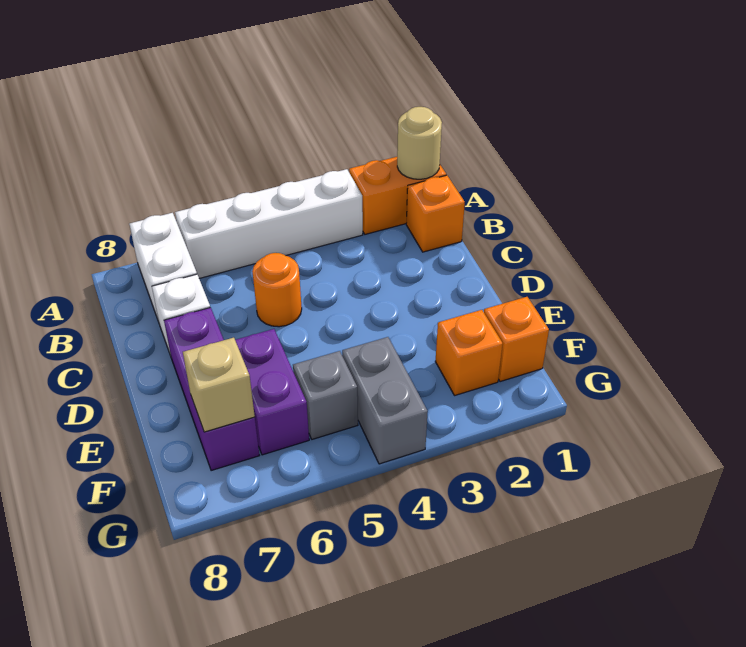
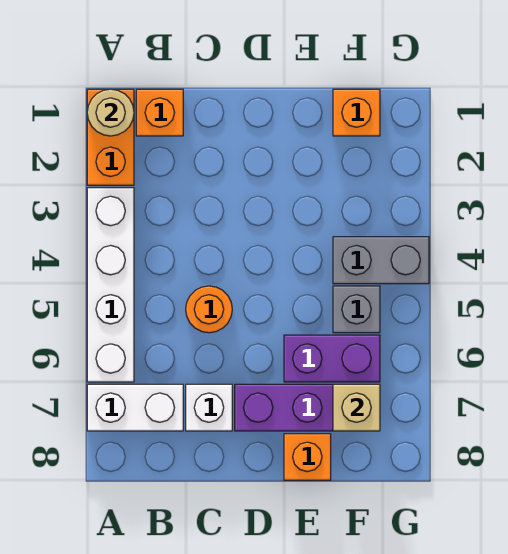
orange 1x1 brick [435,310,503,396] -> orange 1x1 brick moved to [284,434,331,480]

